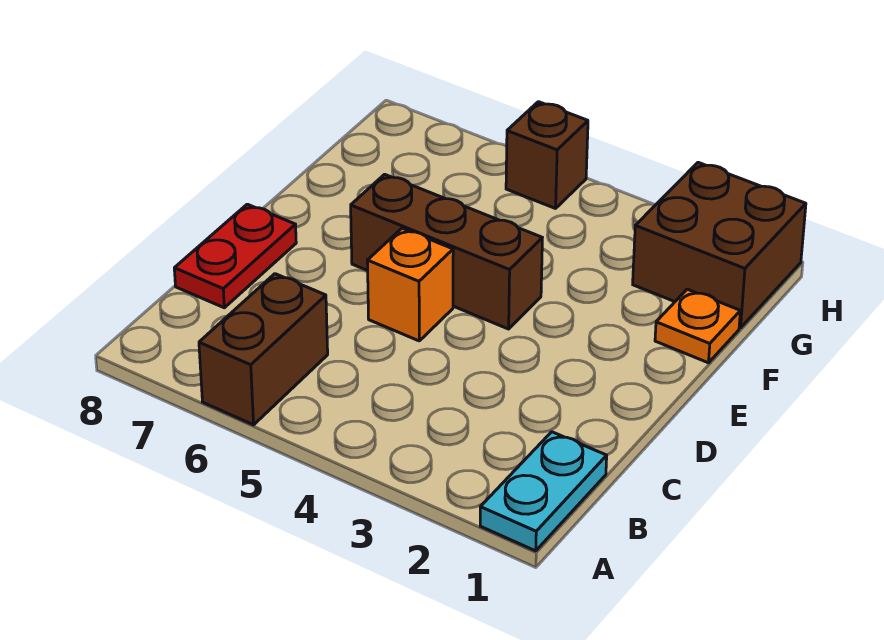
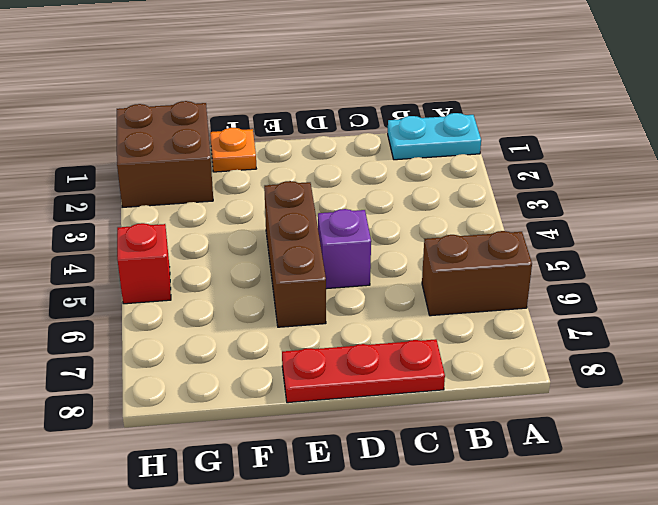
red 1x2 plate [174,204,296,308] -> red 1x3 plate [282,339,445,403]
orange 1x1 brick [367,228,453,341] -> purple 1x1 brick [318,209,371,289]
brown 1x1 brick [506,102,588,209] -> red 1x1 brick [117,223,171,304]

